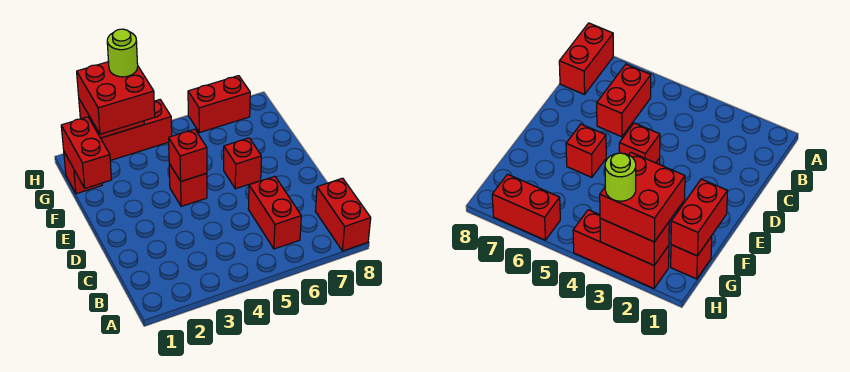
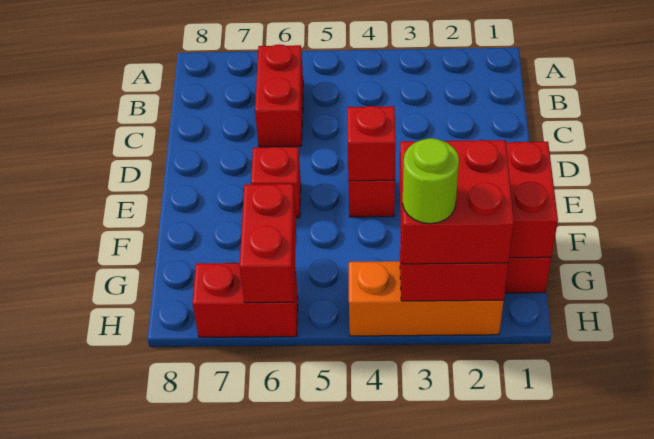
red 1x2 brick [315,178,371,251] -> red 1x2 brick moved to [240,184,296,303]
red 1x3 brick [101,100,172,161] -> orange 1x3 brick [349,261,504,336]

